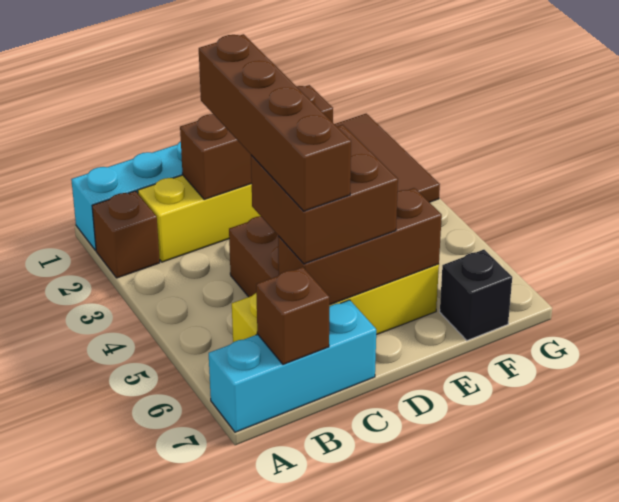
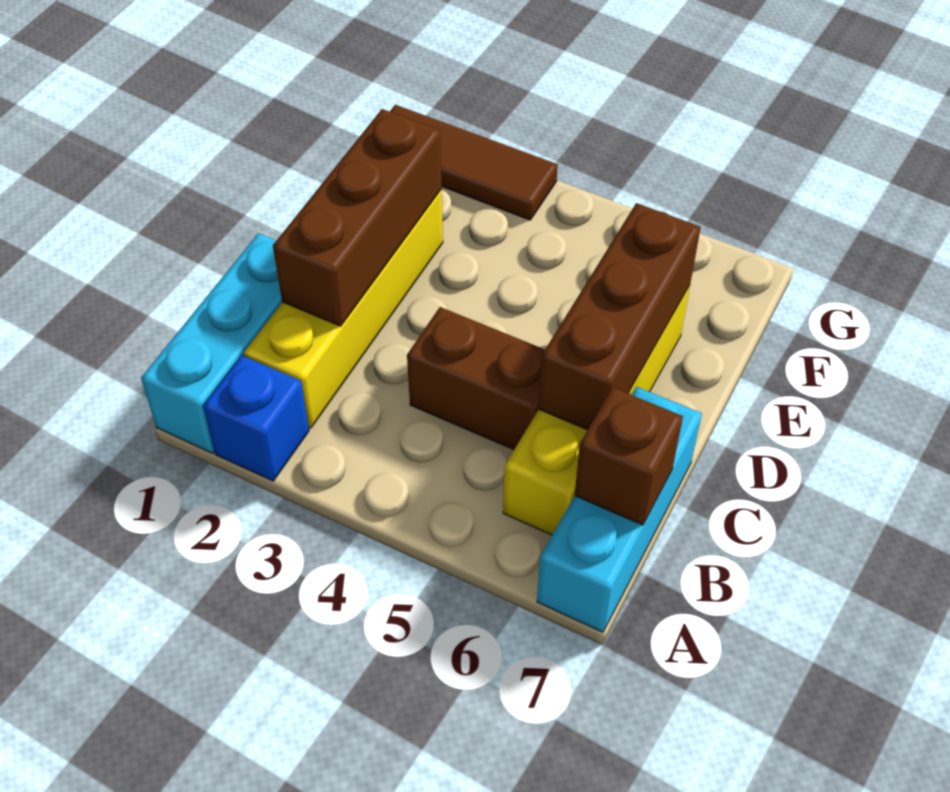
brown 1x1 brick [92,191,160,278] -> blue 1x1 brick [203,355,309,481]
brown 1x4 brick [199,34,351,211] -> none
brown 2x2 brick [251,125,398,264] -> none
black 1x1 brick [440,250,512,340] -> none

